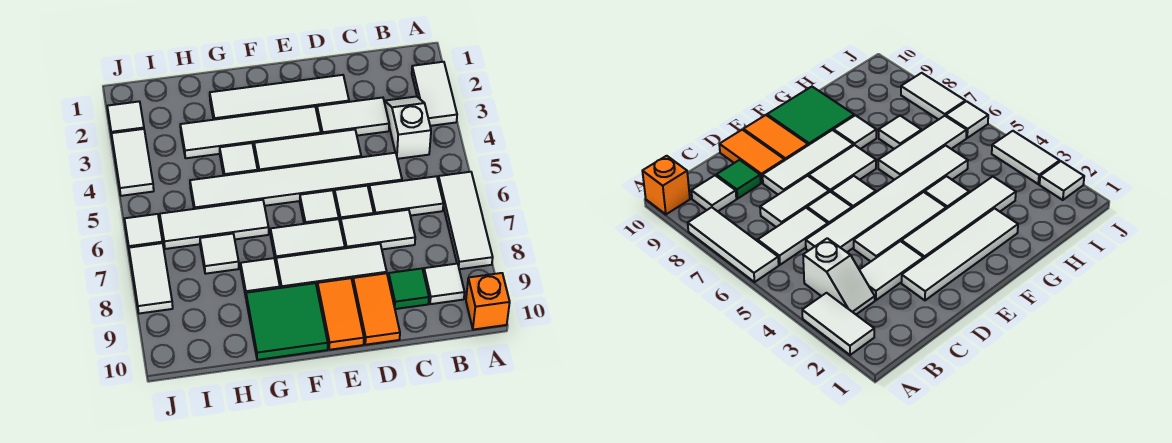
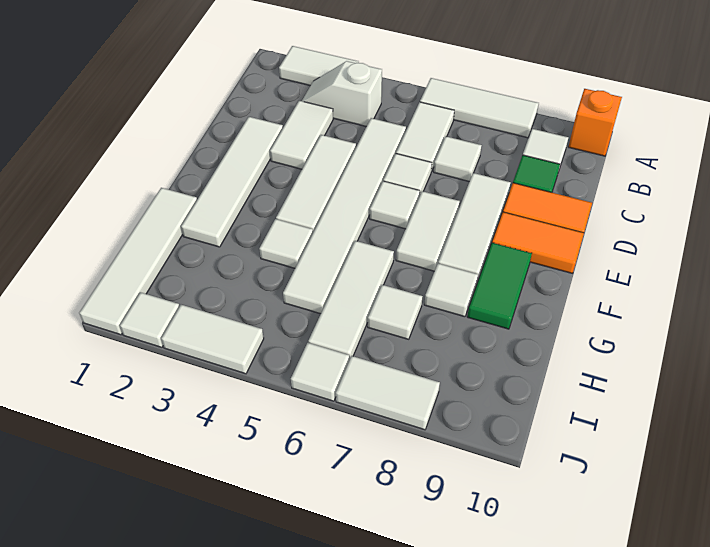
white 1x2 tile [341,210,415,249] -> white 1x1 tile [434,136,482,182]
white 1x4 tile [180,106,321,158] -> white 1x4 tile moved to [79,188,197,335]
green 2x2 tile [246,283,328,360] -> green 1x2 tile [467,243,532,329]

